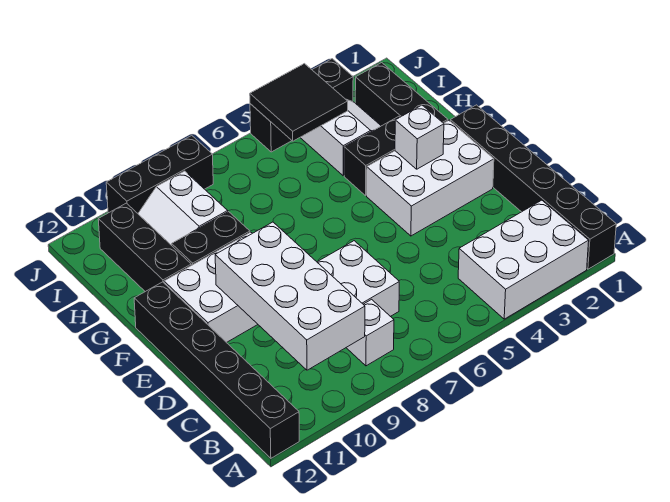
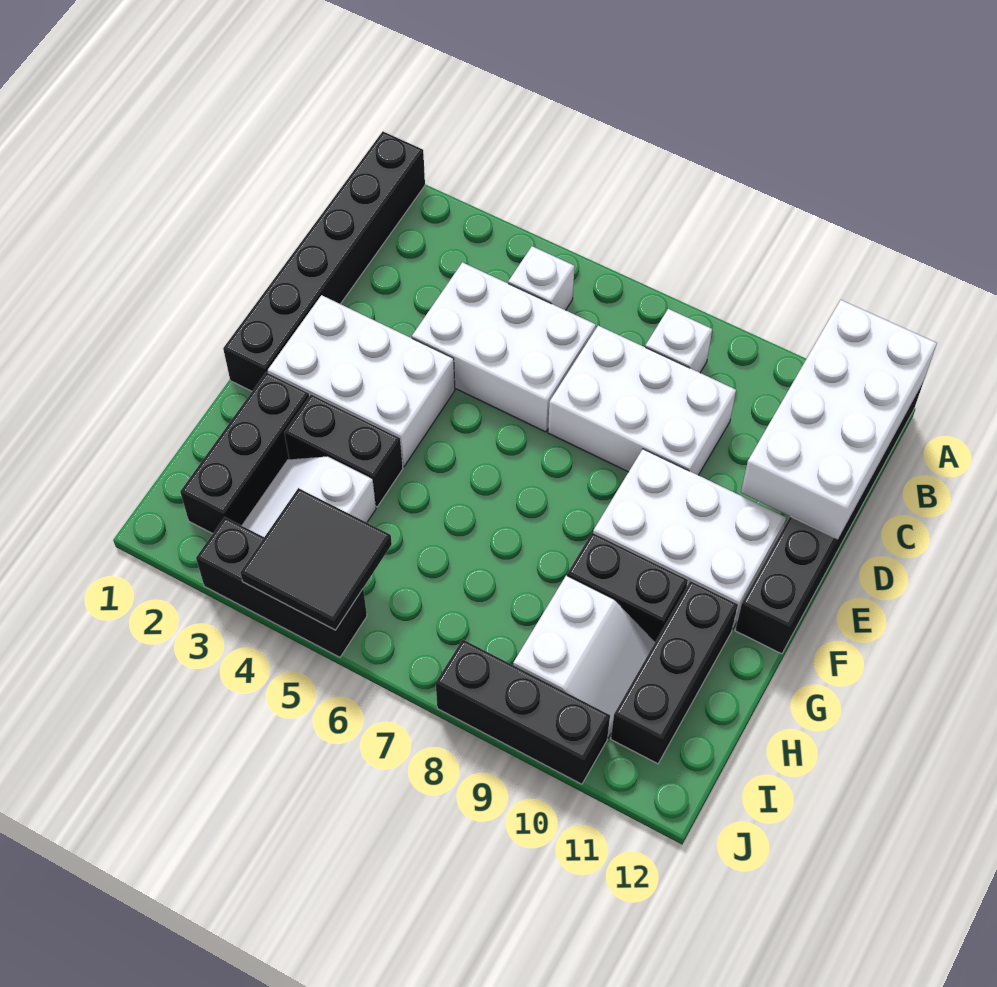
white 2x3 brick [458,200,589,319] -> white 2x3 brick moved to [412,262,596,432]
white 2x4 brick [215,222,365,370] -> white 2x4 brick moved to [741,300,937,539]
white 1x1 brick [395,105,444,169] -> white 1x1 brick moved to [508,246,575,310]

